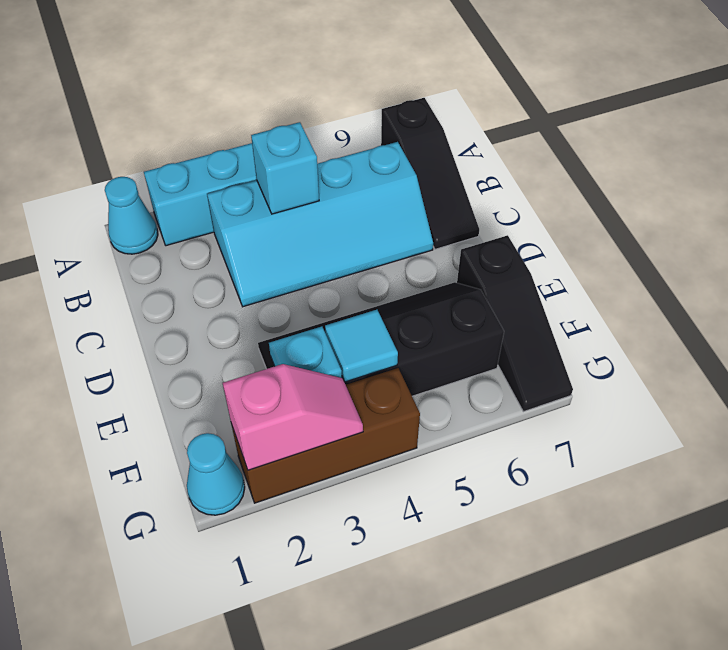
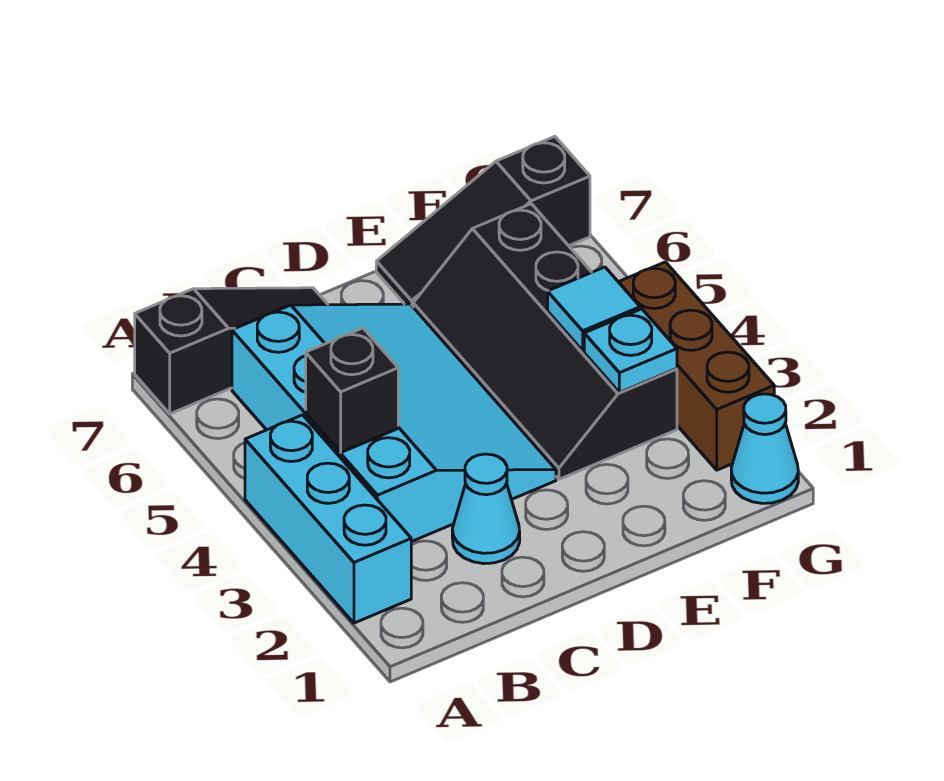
cyan 1x1 cone [105,177,158,254] -> cyan 1x1 cone moved to [452,454,520,564]
cyan 2x4 slope [207,142,433,307] -> cyan 3x4 slope [232,304,556,542]
cyan 1x1 brick [251,122,319,214] -> black 1x1 brick [306,328,398,452]
black 1x3 slope [457,235,573,412] -> black 1x3 slope turned to [376,137,590,306]
pink 1x2 slope [223,364,363,470] -> none

